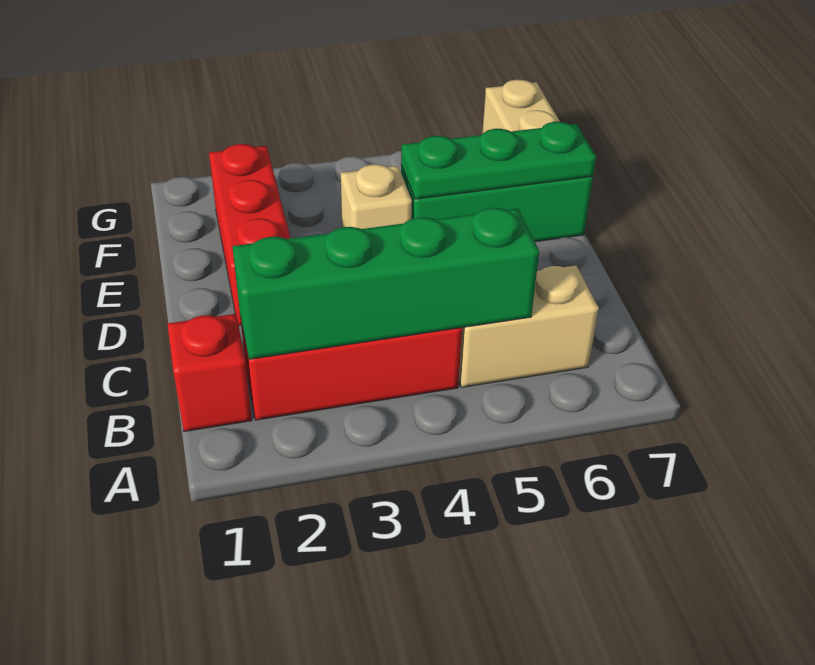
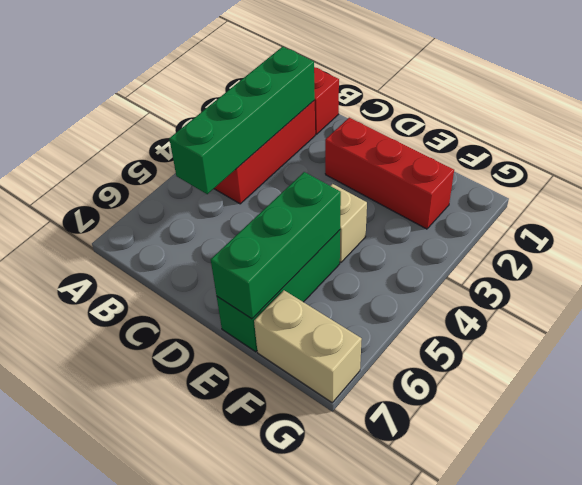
tan 1x2 brick [459,265,599,387] -> none
green 1x3 plate [401,122,596,199] -> green 1x3 brick [211,172,341,319]

